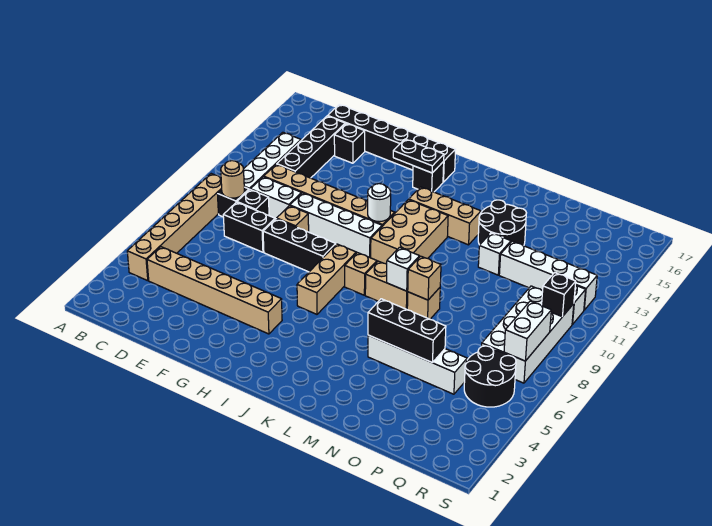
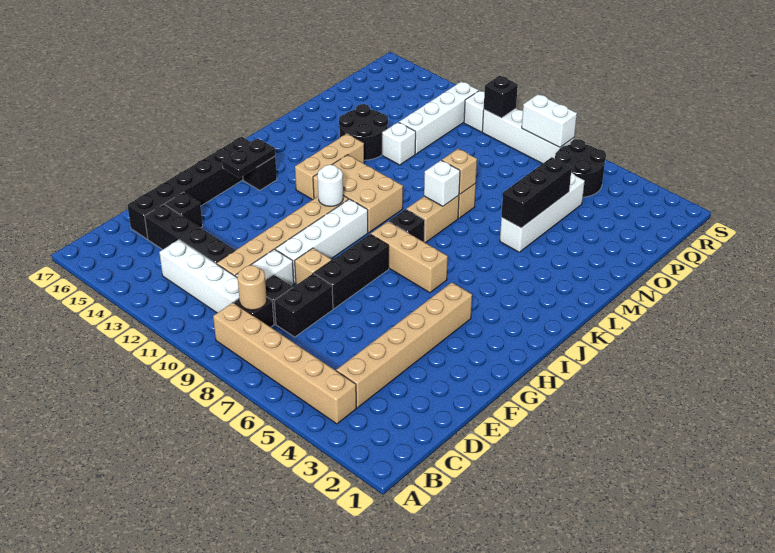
tan 1x1 brick [345,253,377,295] -> black 1x1 brick [389,209,425,242]
white 2x4 brick [482,286,574,383] -> white 1x4 brick [482,109,574,164]

